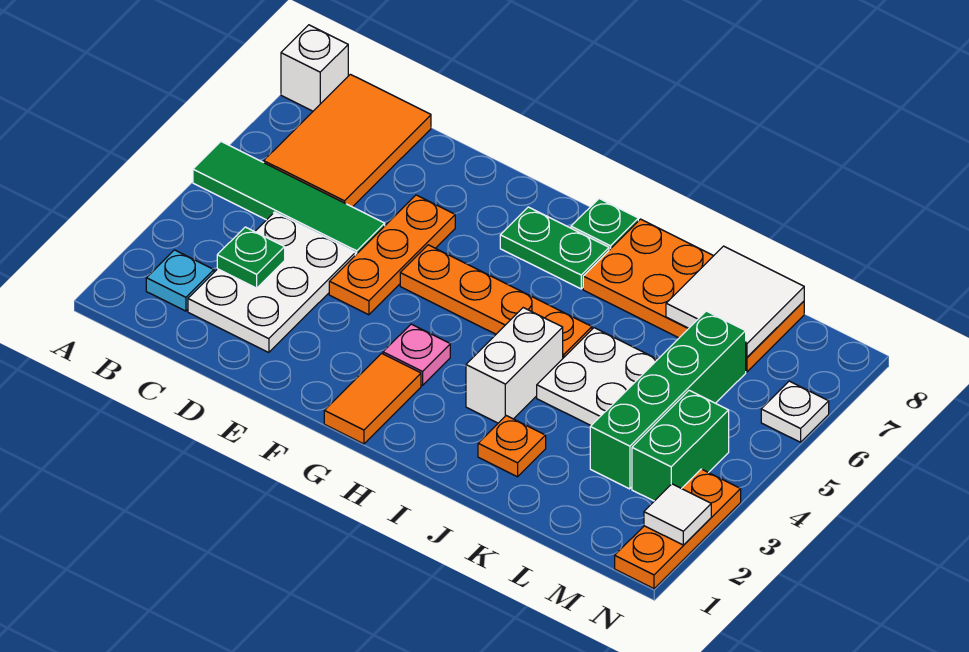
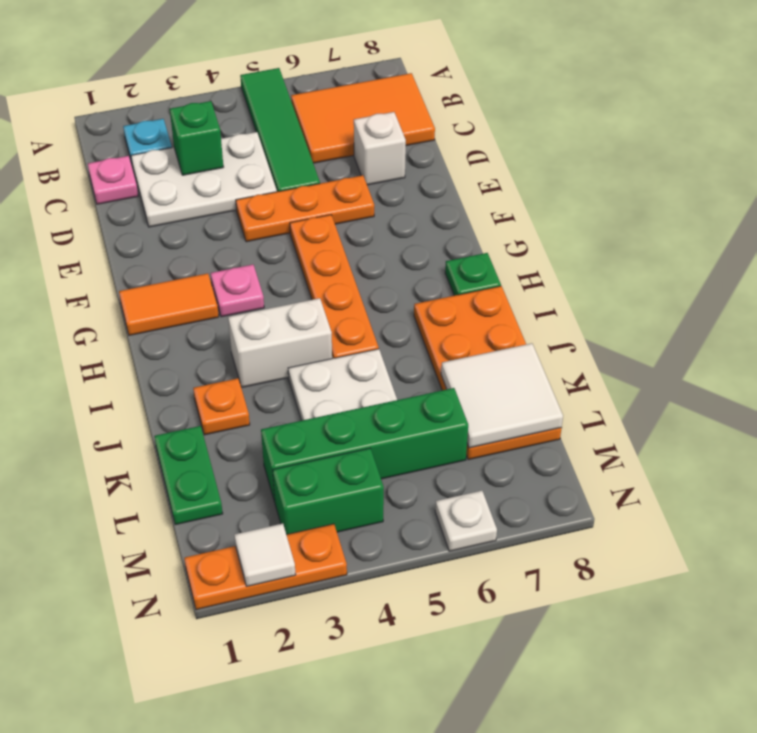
white 1x1 brick [281,25,348,111] -> white 1x1 brick moved to [354,112,406,185]
none -> pink 1x1 plate [88,156,138,204]
green 1x1 plate [217,227,285,288] -> green 1x1 brick [170,101,223,175]
green 1x2 plate [500,207,609,289] -> green 1x2 plate moved to [154,426,223,525]

